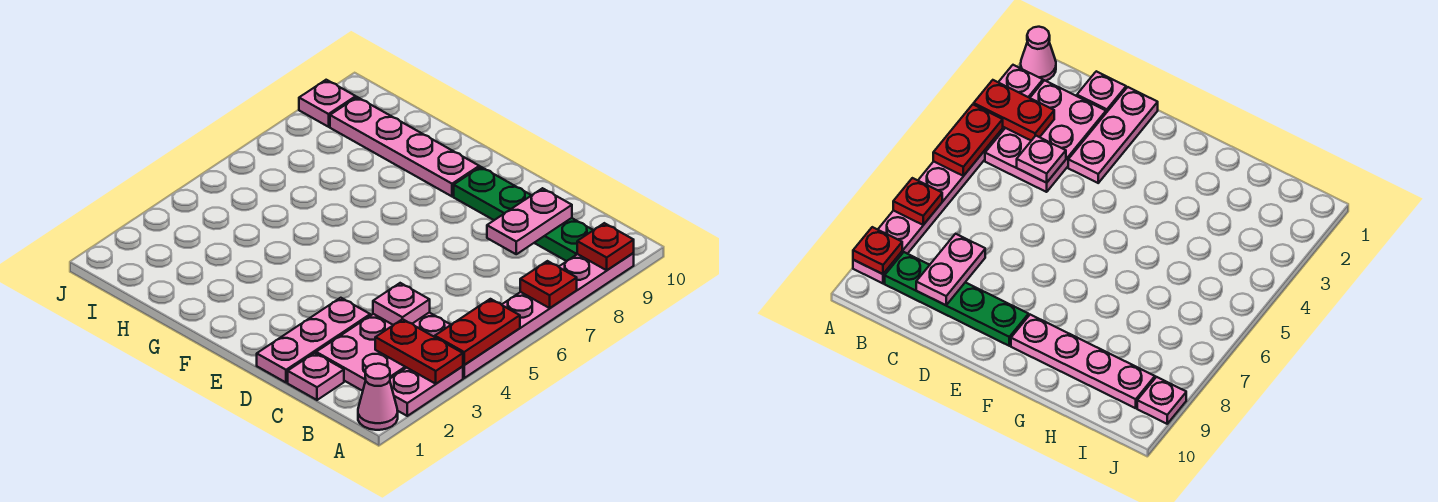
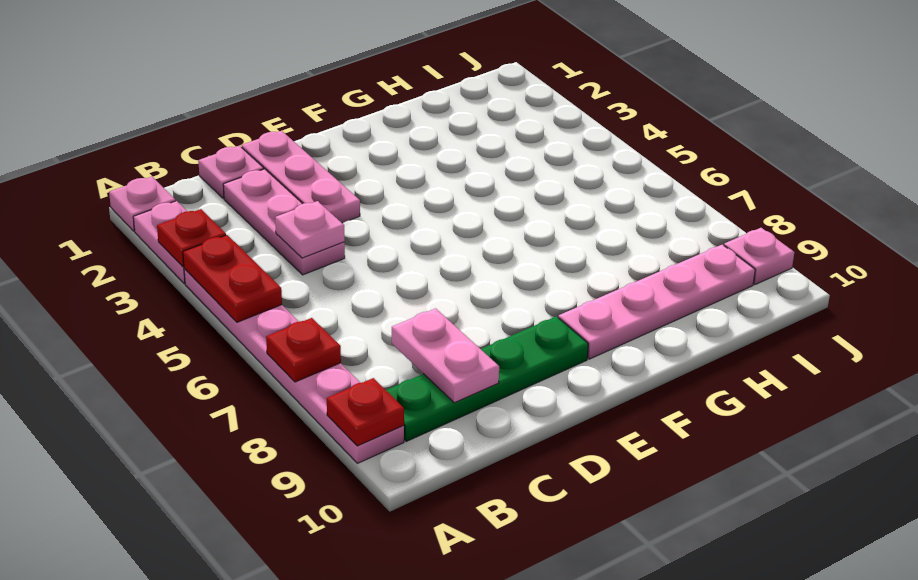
pink 1x1 cone [358,364,398,430] -> pink 1x1 plate [109,177,176,231]
red 1x2 plate [375,319,463,384] -> red 1x1 plate [157,209,226,267]
pink 2x3 plate [316,312,451,391] -> pink 1x3 plate [223,169,345,275]

